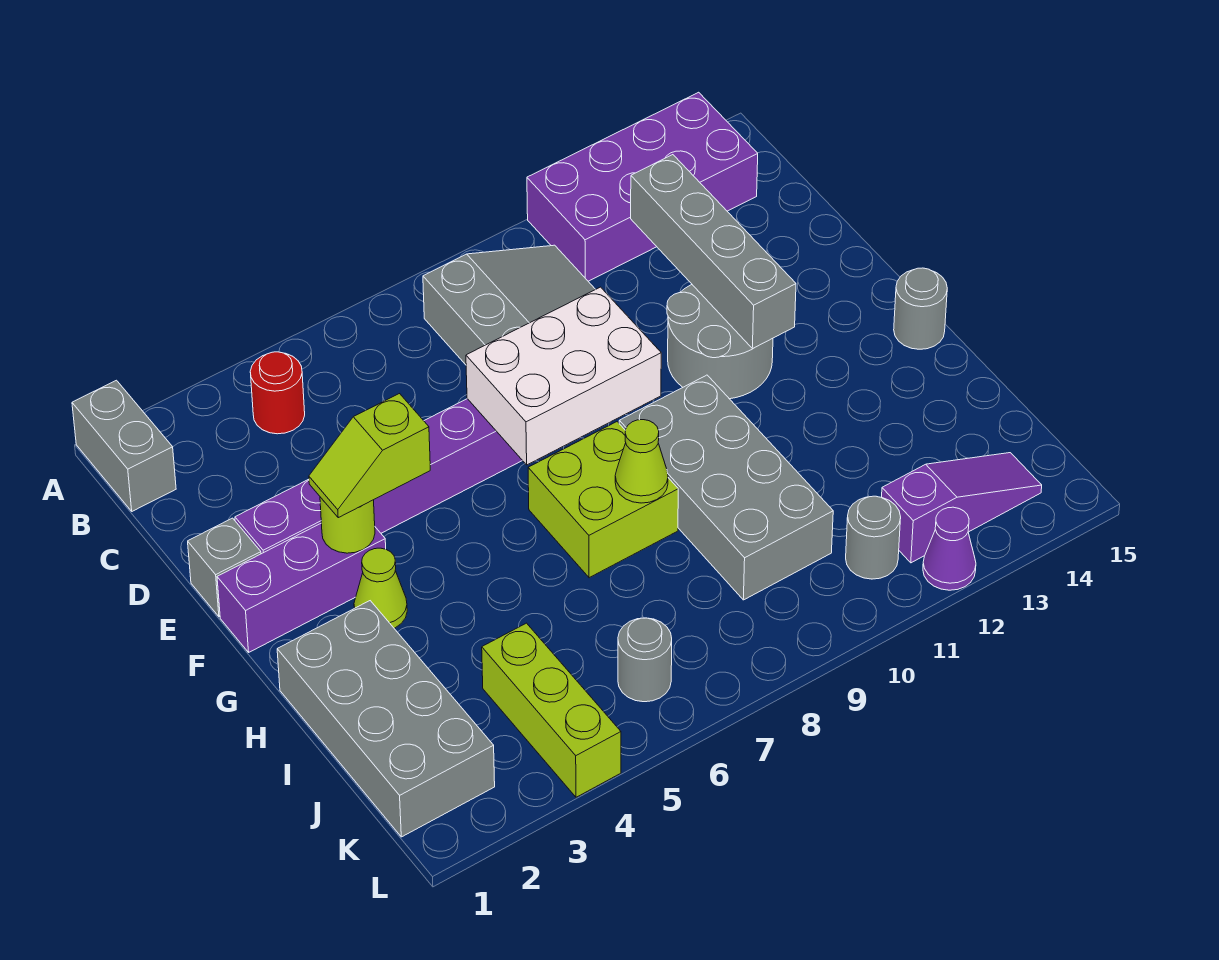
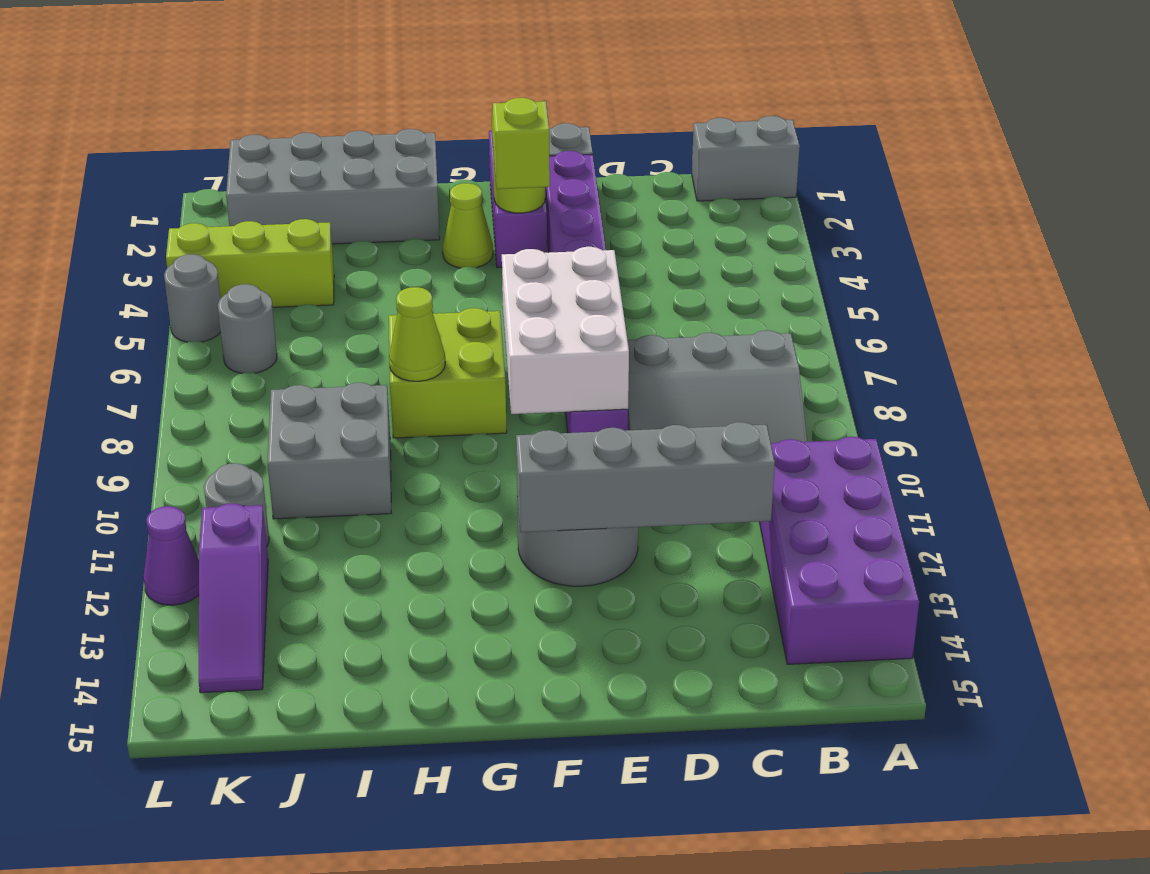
red 1x1 round brick [250,352,305,434] -> none
grey 2x4 brick [619,375,833,600] -> grey 2x2 brick [267,383,391,519]
grey 1x1 round brick [894,268,947,349] -> grey 1x1 round brick moved to [164,254,221,342]

